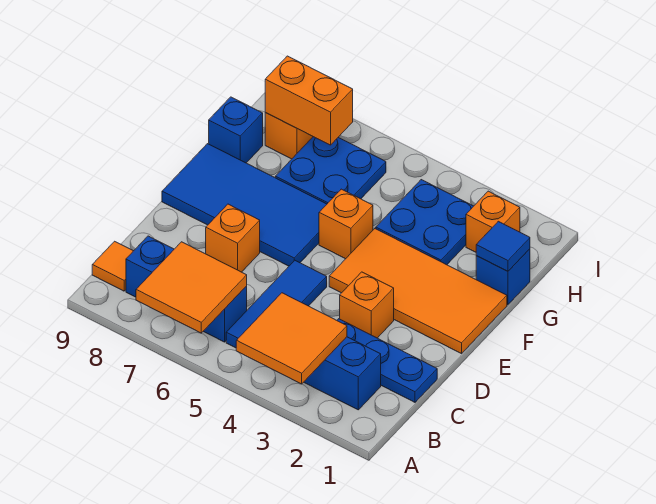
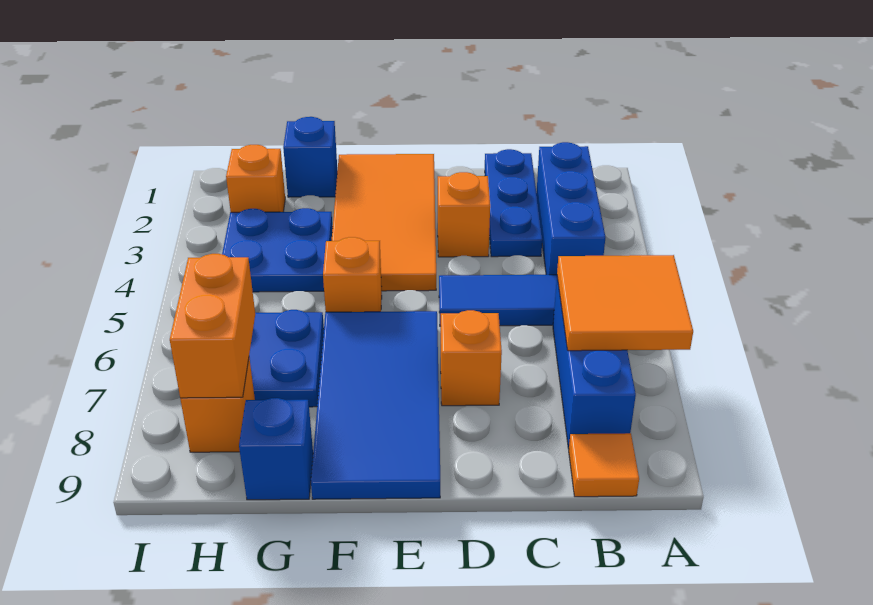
orange 2x2 tile [236,293,347,384] -> none
blue 1x1 tile [476,221,530,271] -> none

